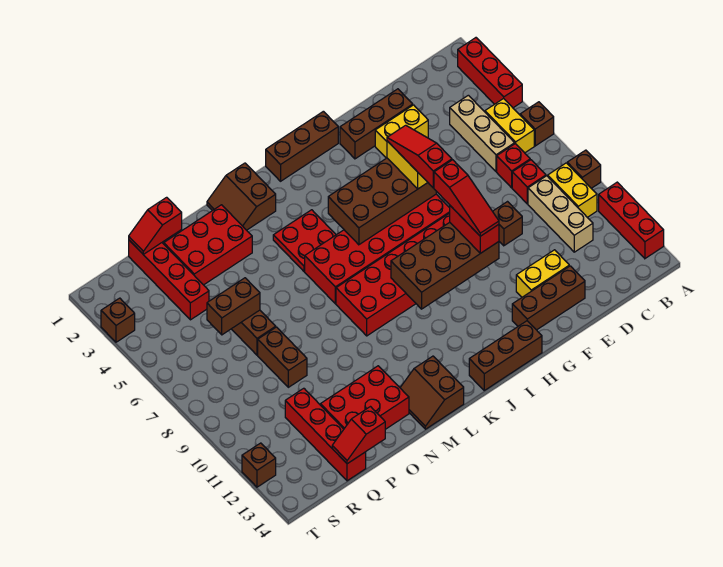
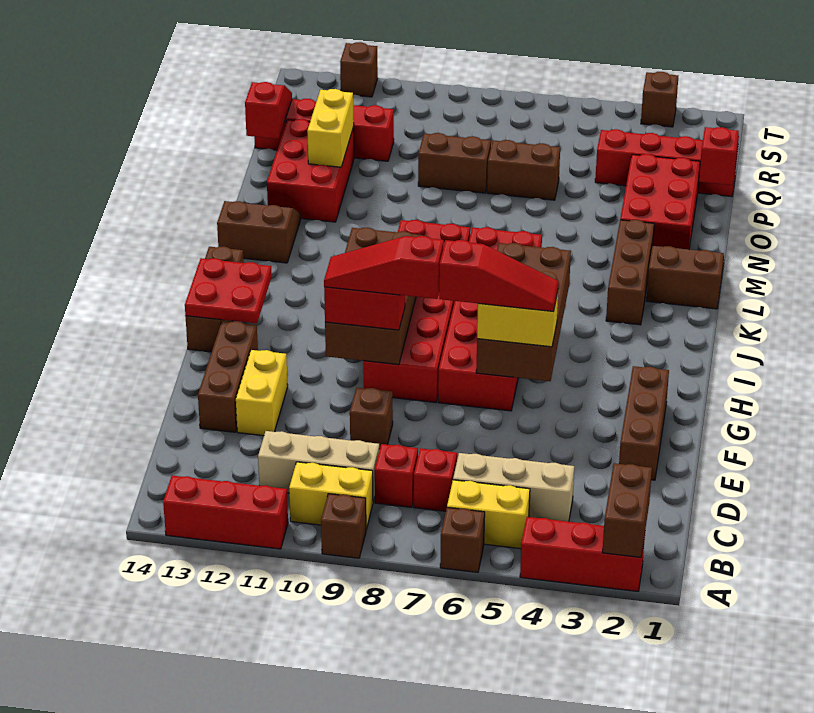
yellow 1x2 brick [375,105,428,158] -> yellow 1x2 brick moved to [307,89,354,167]
brown 1x3 brick [266,111,338,181] -> brown 1x3 brick moved to [606,220,654,325]
red 2x2 plate [273,210,336,271] -> red 2x2 plate moved to [185,258,272,323]
brown 1x2 brick [207,278,260,335] -> brown 1x2 brick moved to [602,463,652,557]

